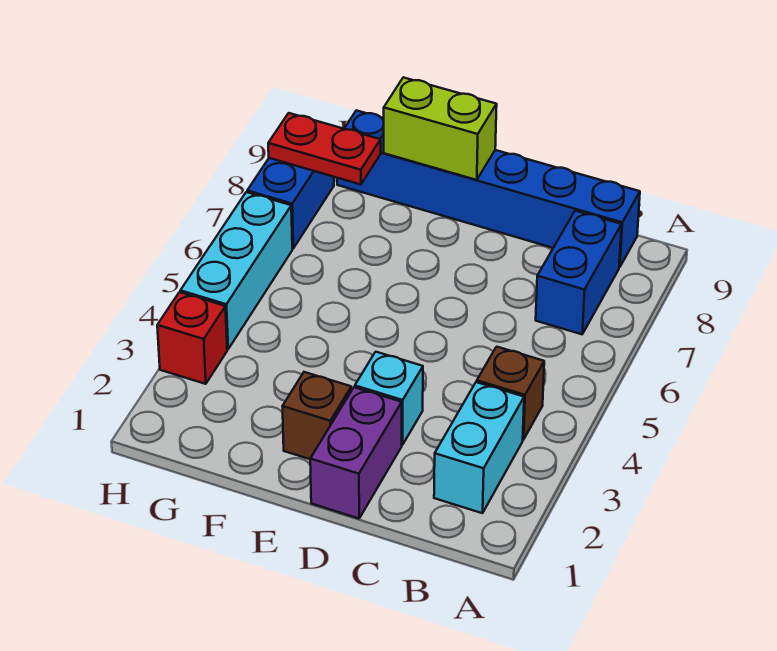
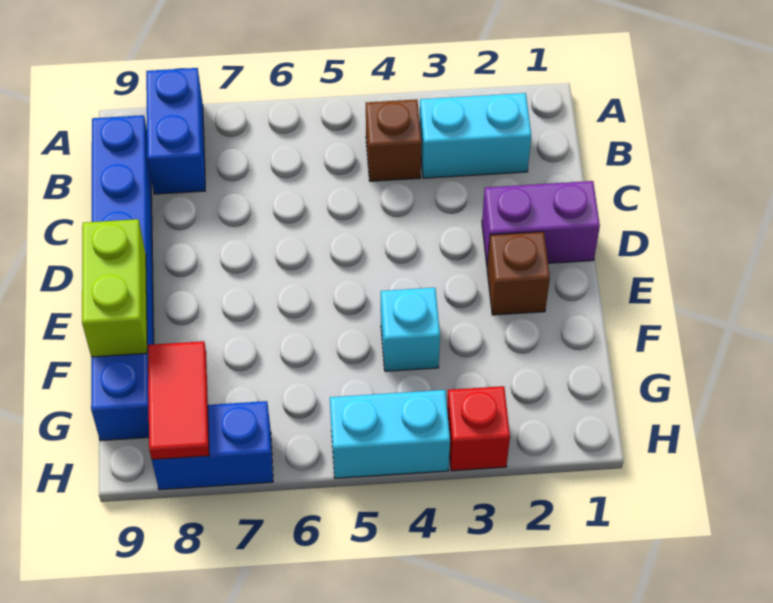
blue 1x2 brick [536,211,622,334] -> blue 1x2 brick turned to [146,68,205,194]
cyan 1x1 brick [355,352,423,445] -> cyan 1x1 brick moved to [381,288,440,371]
red 1x2 plate [268,113,381,185] -> red 1x2 tile [148,341,209,460]
cyan 1x3 brick [180,192,292,349] -> cyan 1x2 brick [330,390,450,478]

